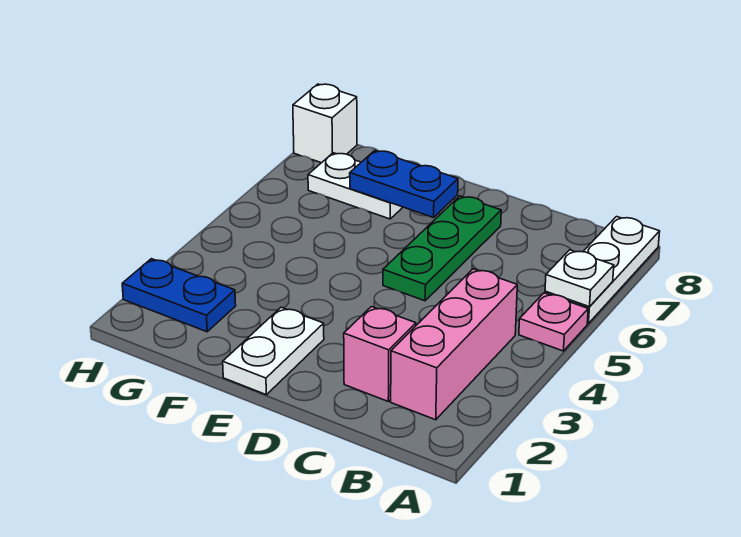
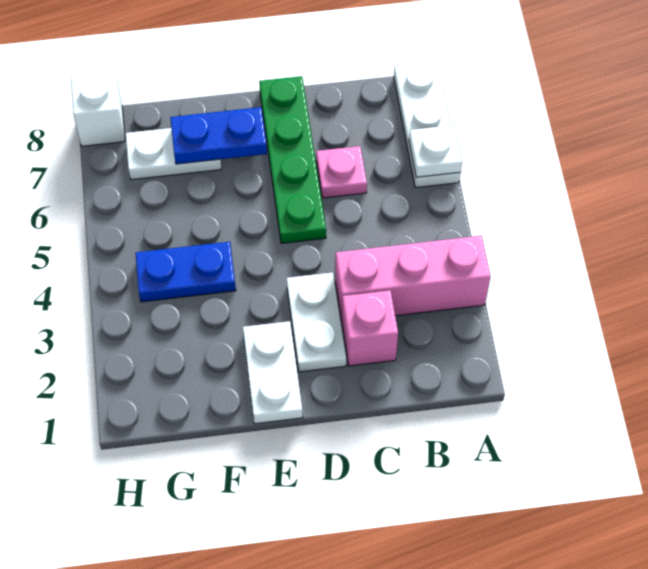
pink 1x1 plate [519,293,588,351] -> pink 1x1 plate moved to [316,146,367,198]
pink 1x3 brick [391,269,517,420] -> pink 1x3 brick turned to [335,235,491,321]
none -> white 1x2 plate [287,272,346,372]
green 1x3 plate [383,196,501,301] -> green 1x4 plate [259,76,326,243]
blue 1x2 plate [122,259,236,332] -> blue 1x2 plate moved to [135,242,236,302]

